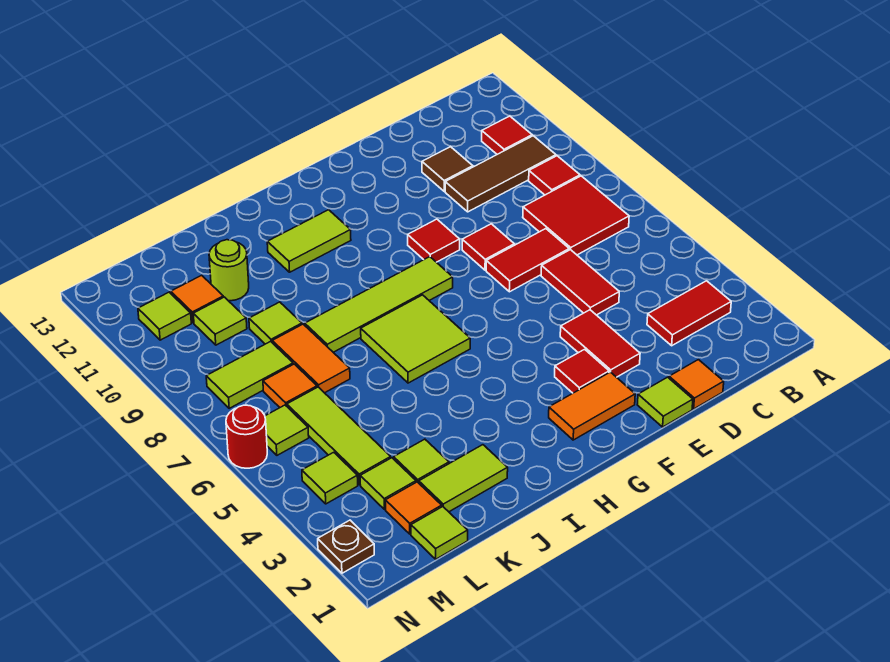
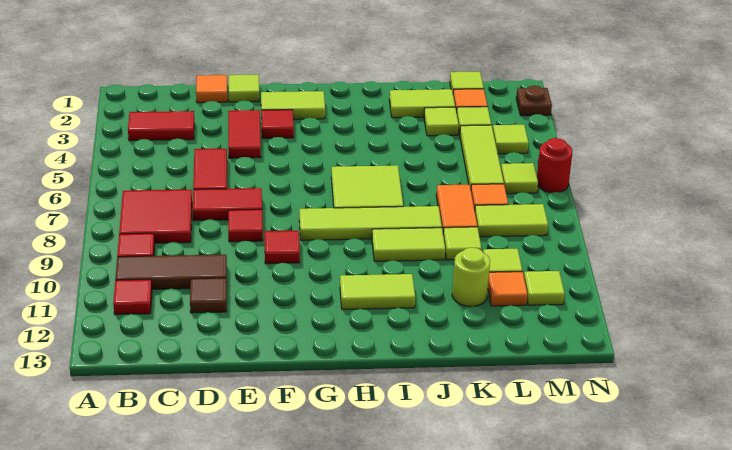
orange 1x2 tile [549,372,635,440] -> lime 1x2 tile [261,91,325,119]
none -> lime 1x2 tile [372,228,445,261]

